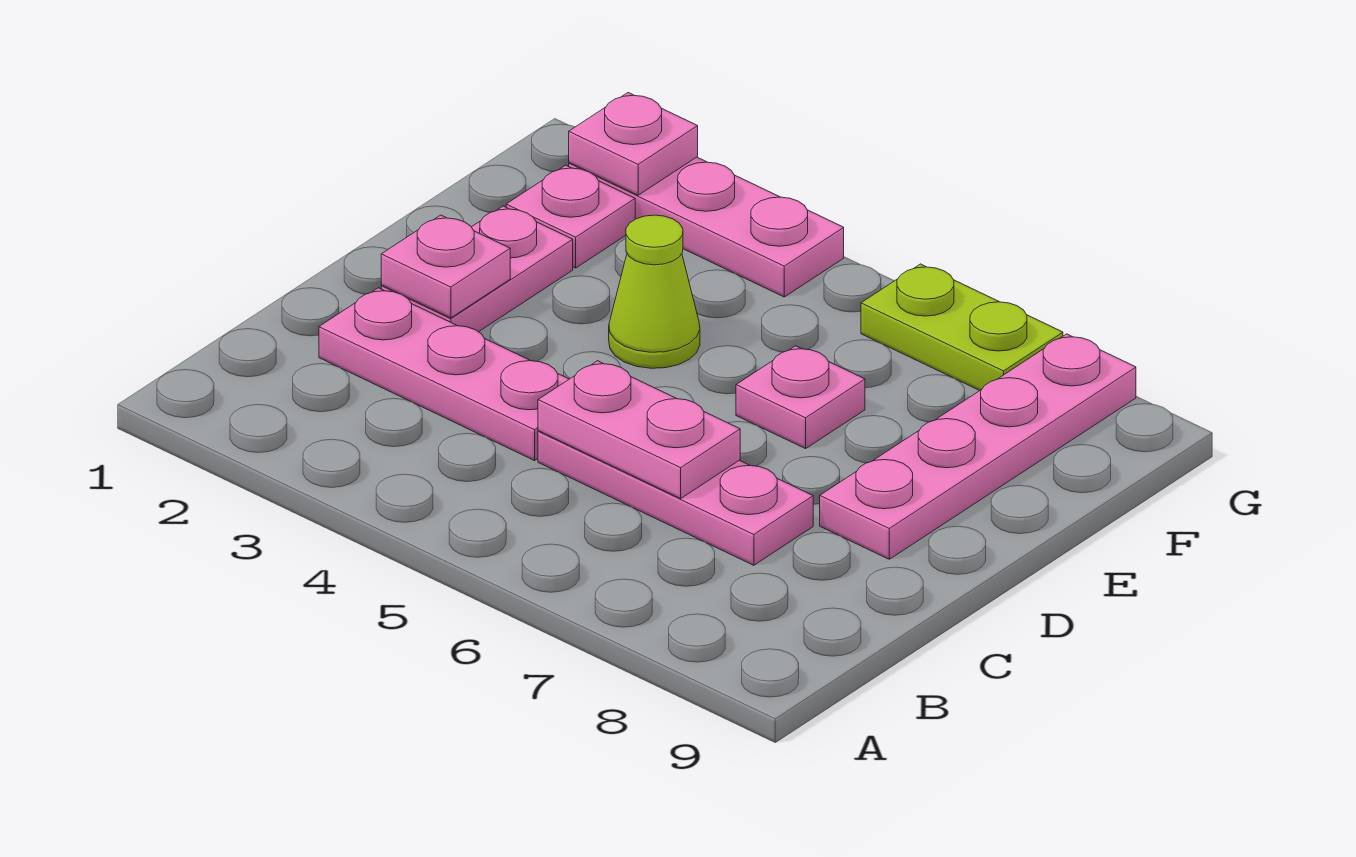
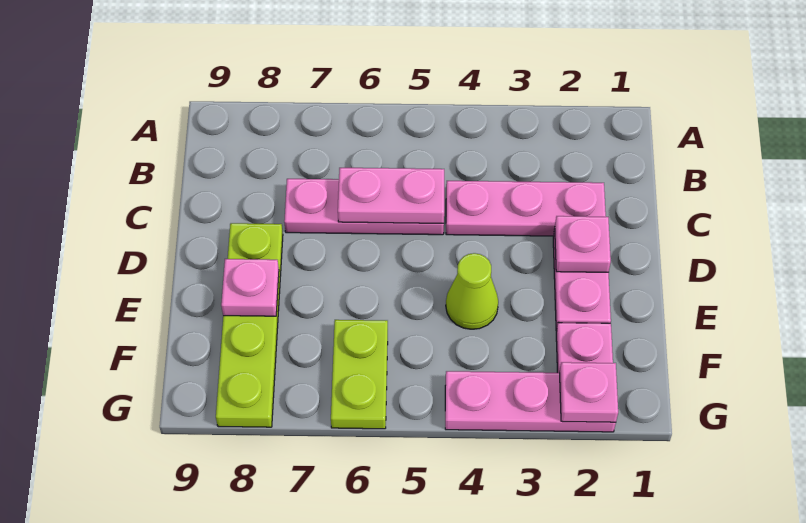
pink 1x4 plate [820,334,1136,559] -> lime 1x4 plate [216,223,283,427]
pink 1x1 plate [736,346,865,449] -> pink 1x1 plate moved to [221,259,279,316]
lime 1x2 plate [861,264,1063,391] -> lime 1x2 plate turned to [331,320,388,429]

